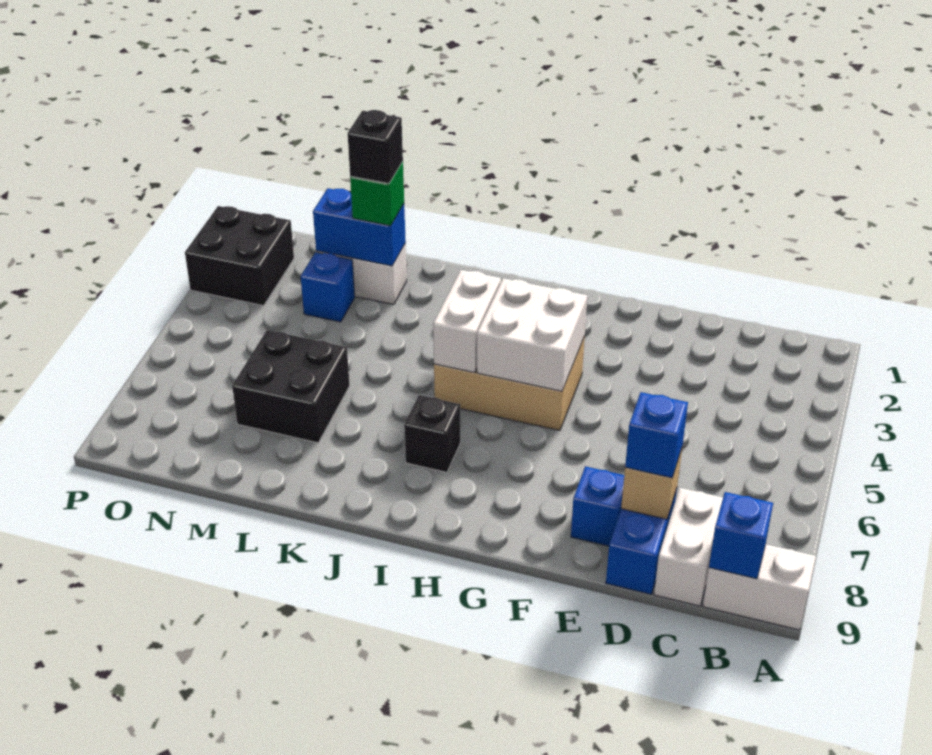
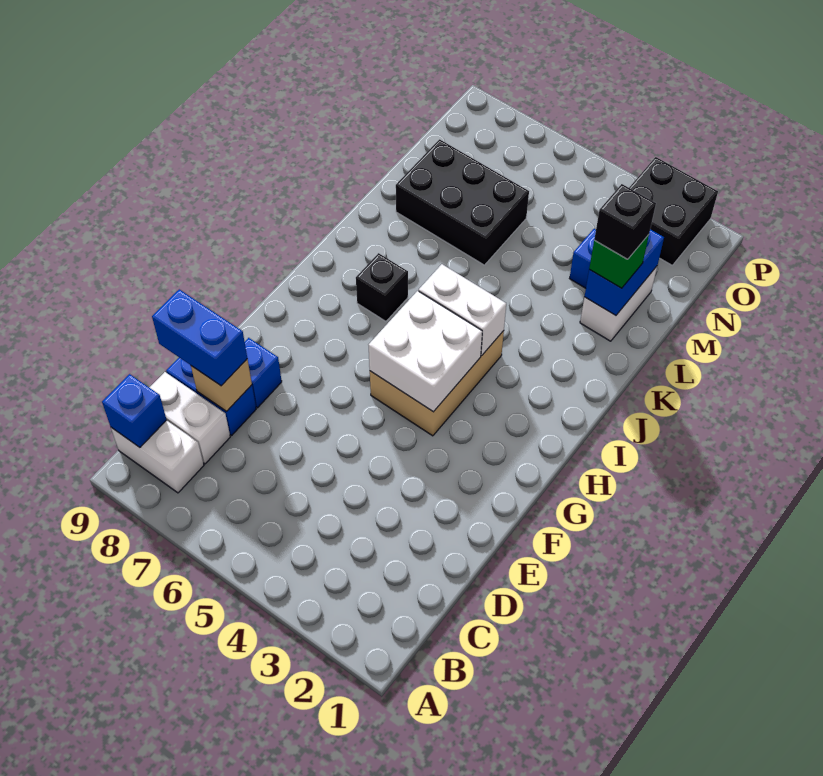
white 1x2 brick [703,544,816,630] -> white 1x2 brick turned to [111,420,204,493]
blue 1x1 brick [625,392,688,478] -> blue 1x2 brick [152,289,247,386]
black 2x2 brick [232,330,350,443] -> black 2x3 brick [396,139,529,265]

